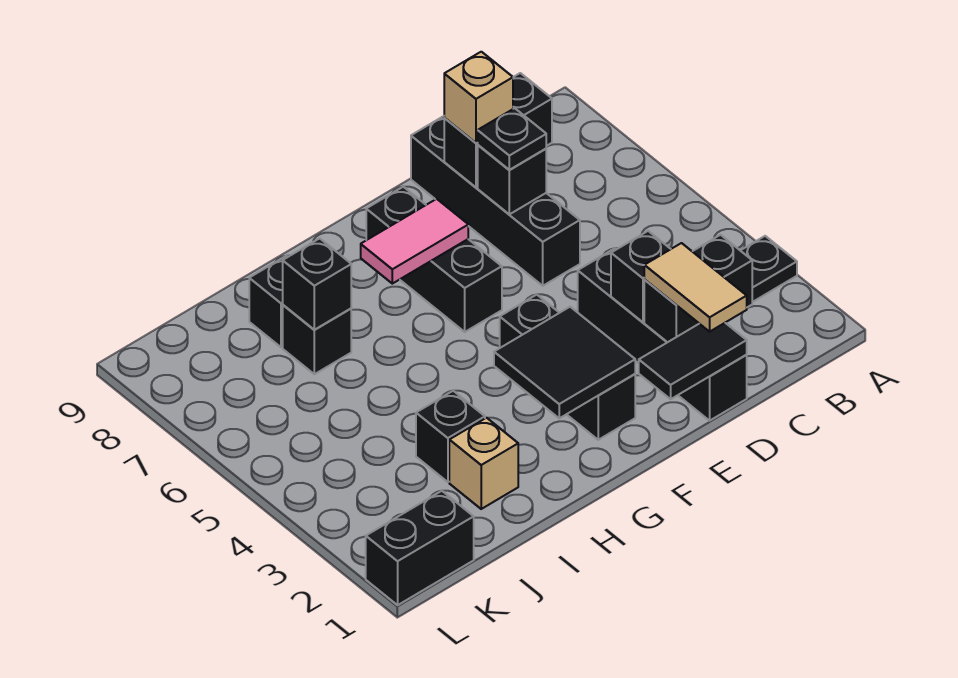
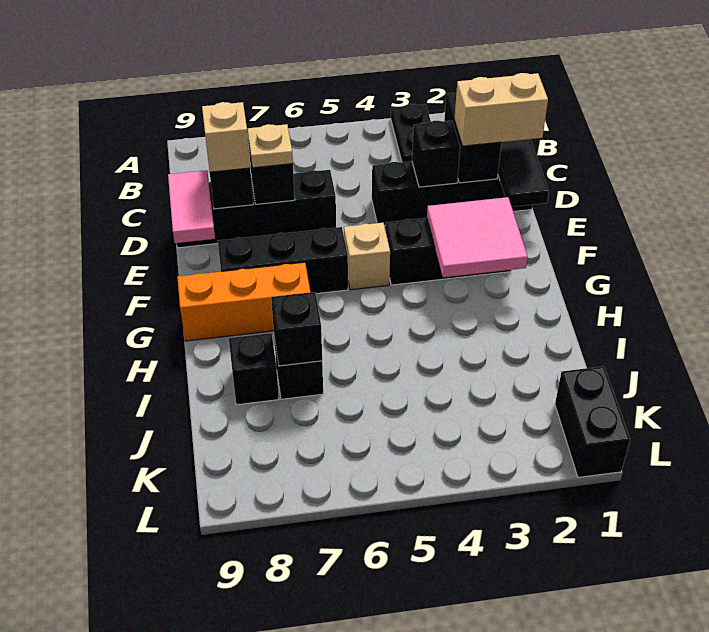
tan 1x2 tile [644,243,747,332] -> tan 1x2 brick [454,73,548,146]
black 1x1 plate [478,108,546,170] -> tan 1x1 plate [247,124,293,168]
black 2x2 tile [494,307,635,418] -> pink 2x2 tile [427,197,528,277]
pink 1x2 tile [361,199,468,284] -> pink 1x2 tile moved to [168,170,215,243]
none -> orange 1x3 brick [177,262,310,341]
tan 1x1 brick [449,418,518,509] -> tan 1x1 brick moved to [344,223,390,290]
black 1x1 brick [416,391,485,482] -> none

